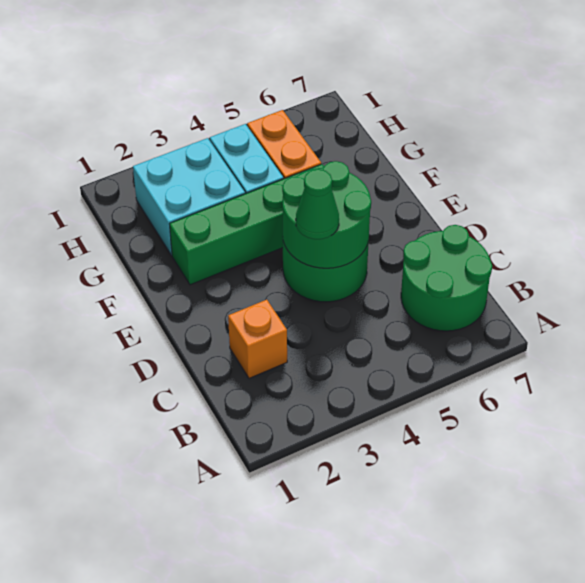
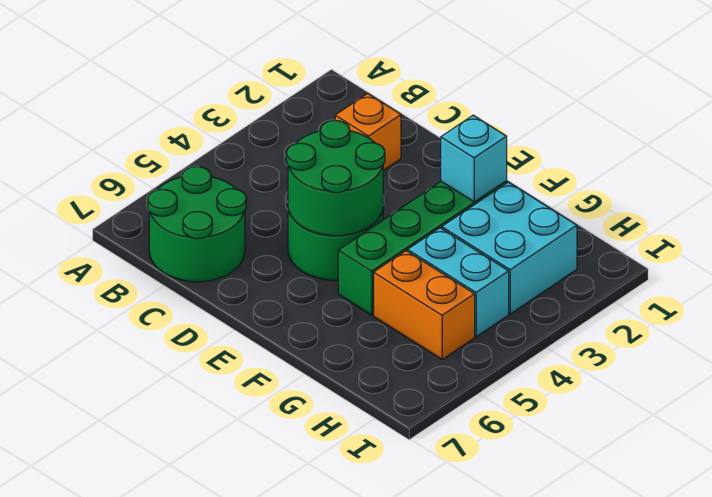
green 1x1 cone [296,169,339,239] -> none
none -> cyan 1x1 brick [441,115,507,202]

